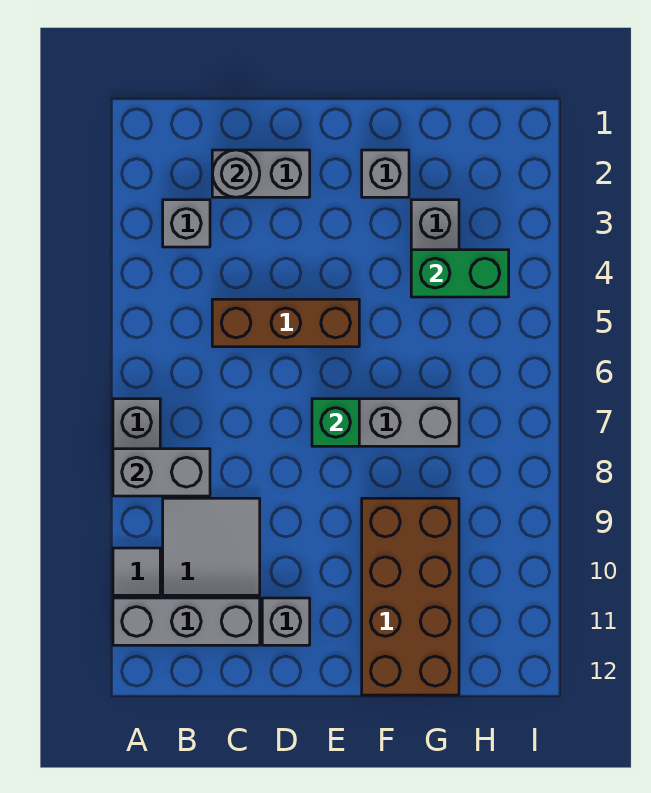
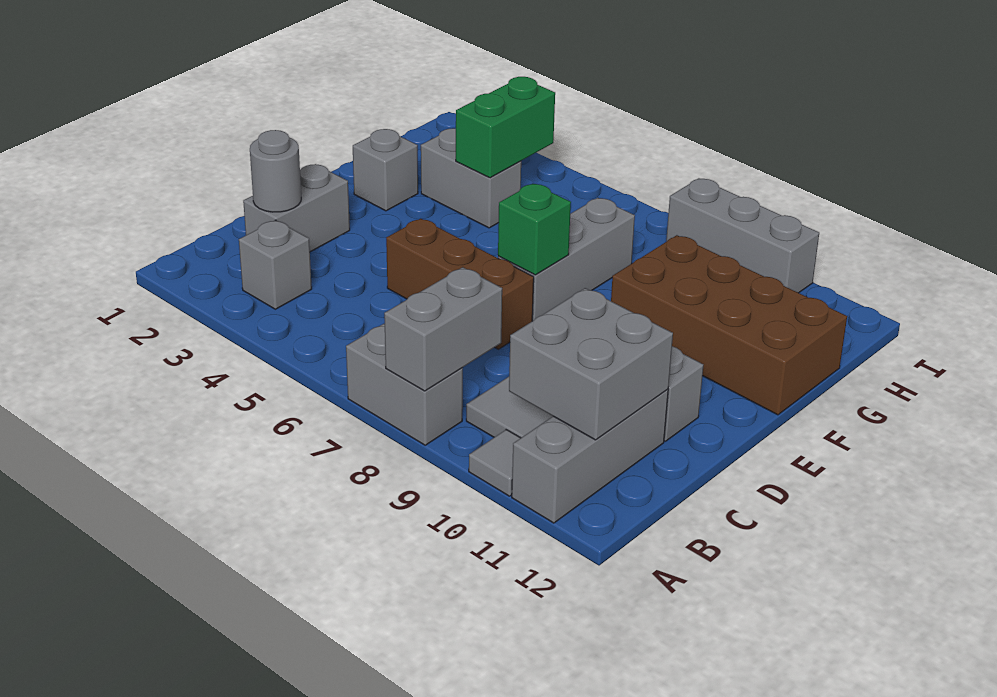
none -> grey 2x2 brick [509,288,673,440]
brown 1x3 brick [212,299,359,347] -> brown 1x3 brick turned to [386,219,534,349]
none -> grey 1x3 brick [666,178,819,293]

